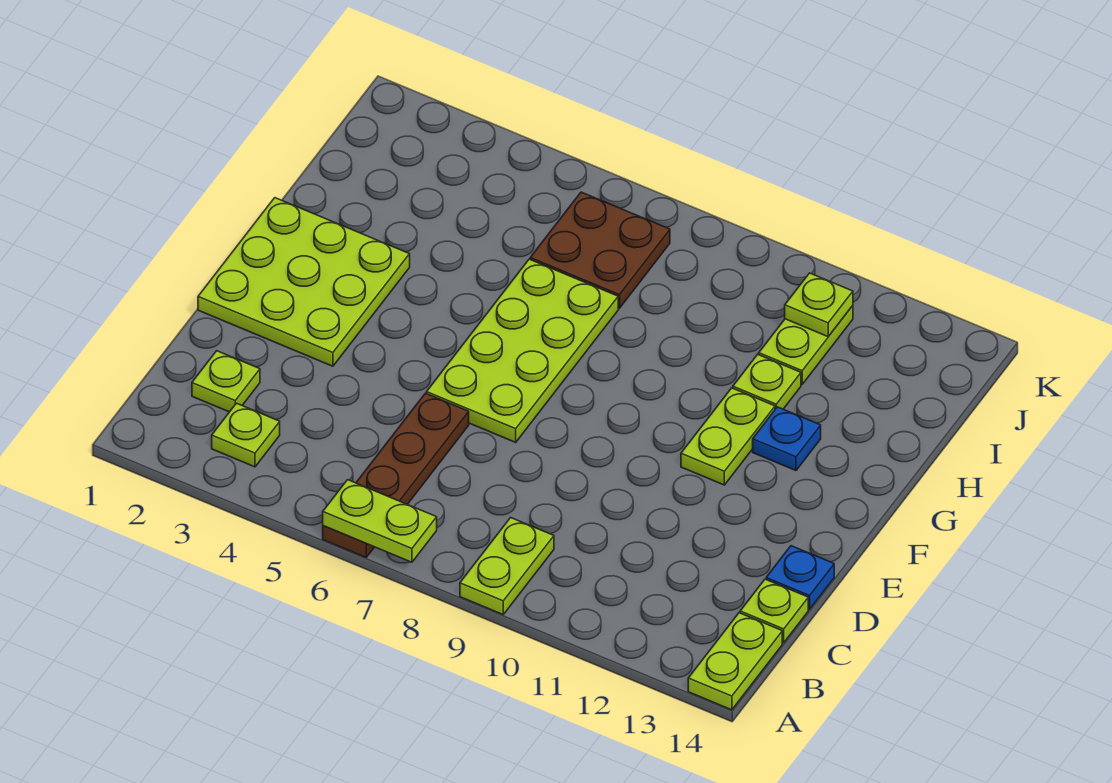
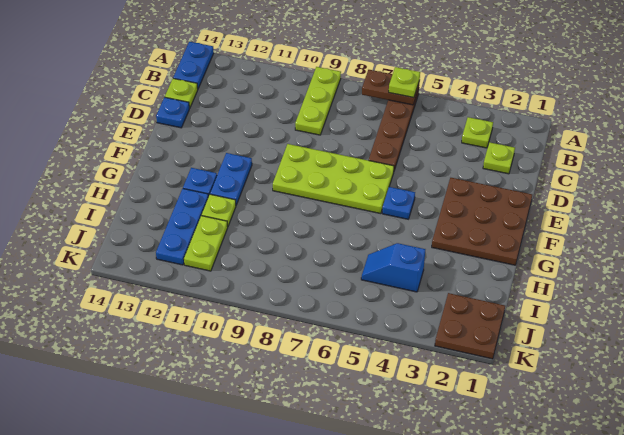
lime 1x2 plate [323,480,437,562] -> brown 1x2 plate [362,70,420,105]
lime 1x2 plate [460,518,554,614] -> lime 1x3 plate [295,67,341,135]
lime 1x2 plate [688,613,782,710] -> blue 1x2 plate [173,42,214,88]
lime 3x3 plate [198,198,410,366] -> brown 3x3 plate [432,178,532,265]
lime 2x4 plate [427,259,618,442] -> lime 2x4 plate turned to [273,144,394,214]
none -> blue 1x1 plate [382,187,415,219]
lime 1x2 plate [681,388,775,485] -> blue 1x2 plate [210,153,252,205]
none -> blue 1x3 plate [156,189,208,265]
none -> blue 1x2 slope [361,243,425,292]
brown 2x2 plate [530,192,670,308] -> brown 2x2 plate moved to [435,293,505,359]
lime 1x1 plate [785,273,853,337] -> lime 1x1 plate moved to [389,67,420,98]

